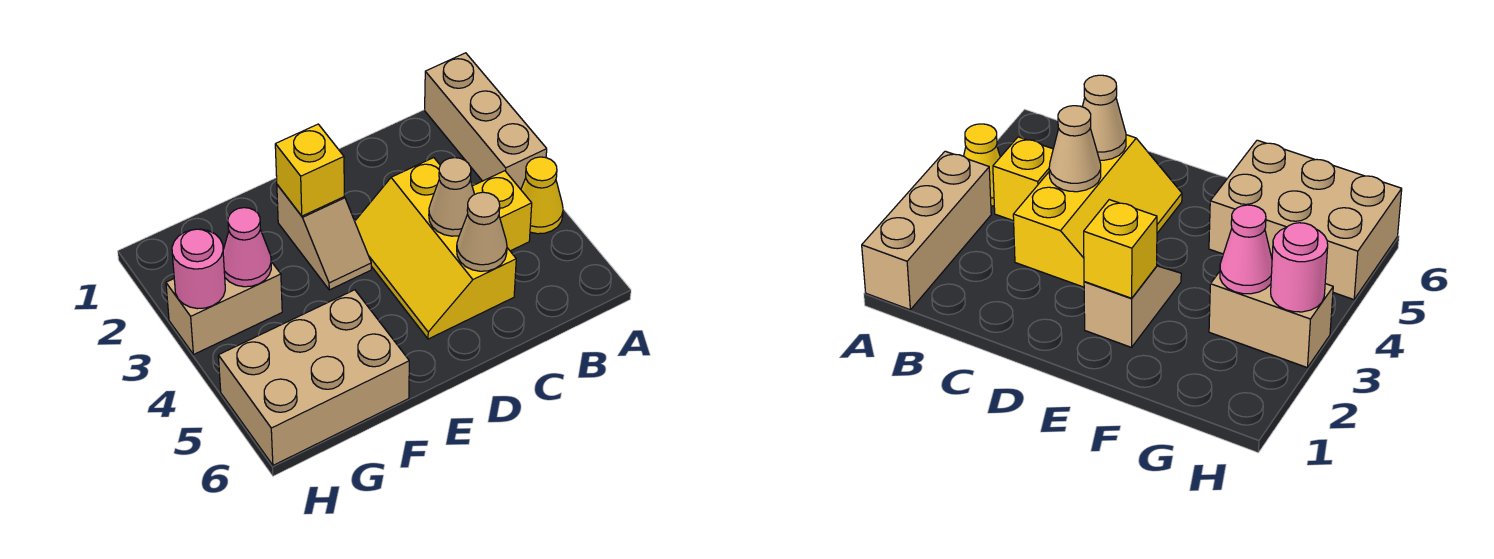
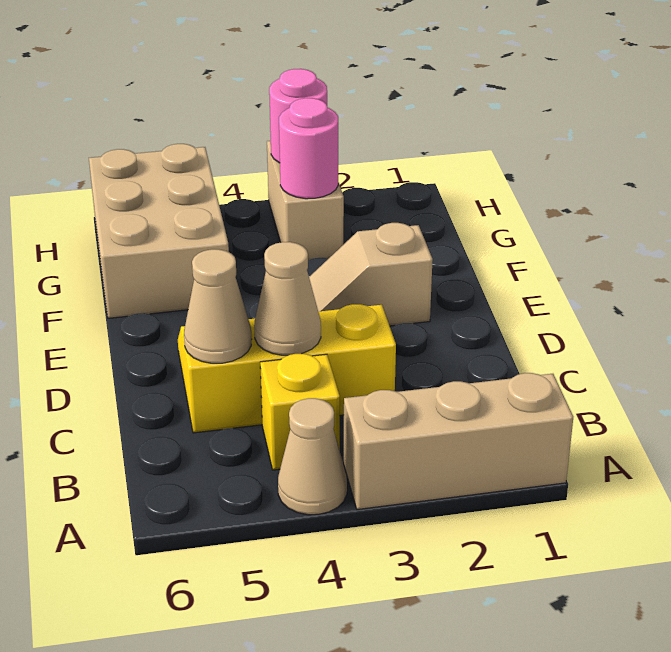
yellow 1x1 cone [521,157,563,234] -> tan 1x1 cone [278,398,347,515]
yellow 1x1 brick [275,124,344,216] -> none
pink 1x1 cone [223,208,271,287] -> pink 1x1 round brick [279,98,338,199]

